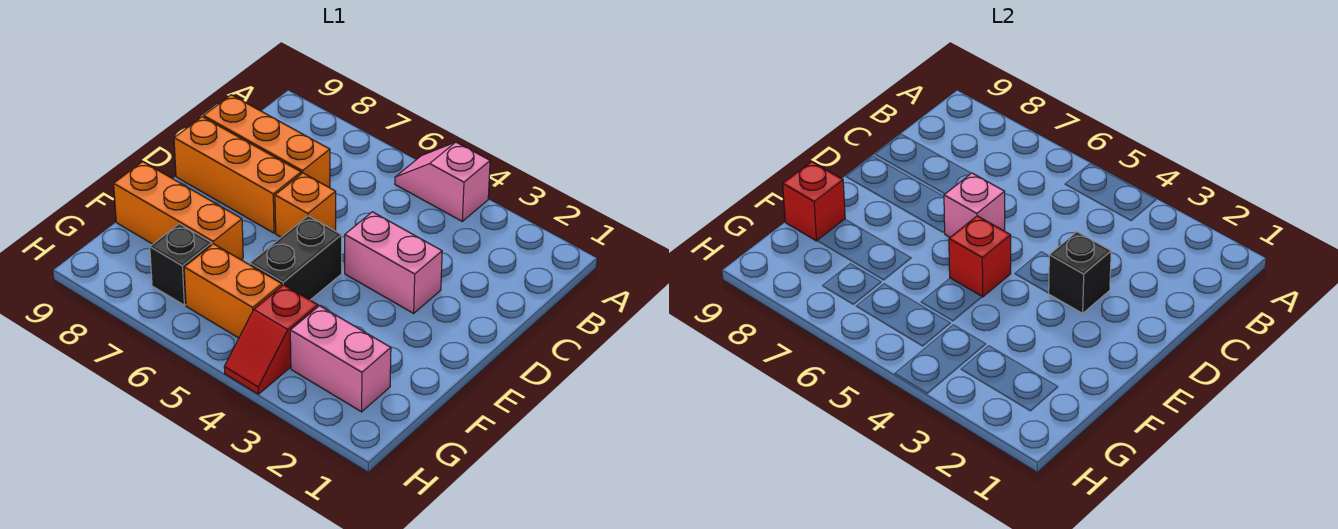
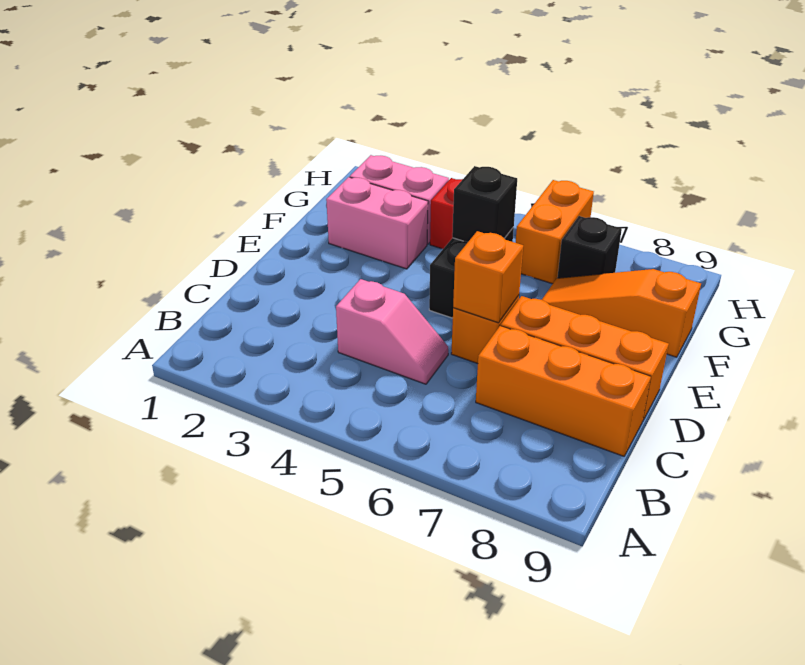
pink 1x2 slope [395,142,490,221] -> pink 1x2 slope moved to [336,279,448,384]
pink 1x2 brick [345,212,442,313] -> pink 1x2 brick moved to [326,177,428,269]
black 1x1 brick [1049,232,1111,313] -> black 1x1 brick moved to [452,166,517,242]
pink 1x1 brick [944,173,1005,237] -> orange 1x1 brick [453,231,523,323]
red 1x1 brick [949,216,1011,297] -> none
orange 1x3 brick [114,162,243,260] -> orange 1x3 slope [542,269,701,357]
red 1x1 brick [783,162,845,241] -> none
orange 1x2 brick [184,244,282,338] -> orange 1x2 brick turned to [516,180,594,284]

